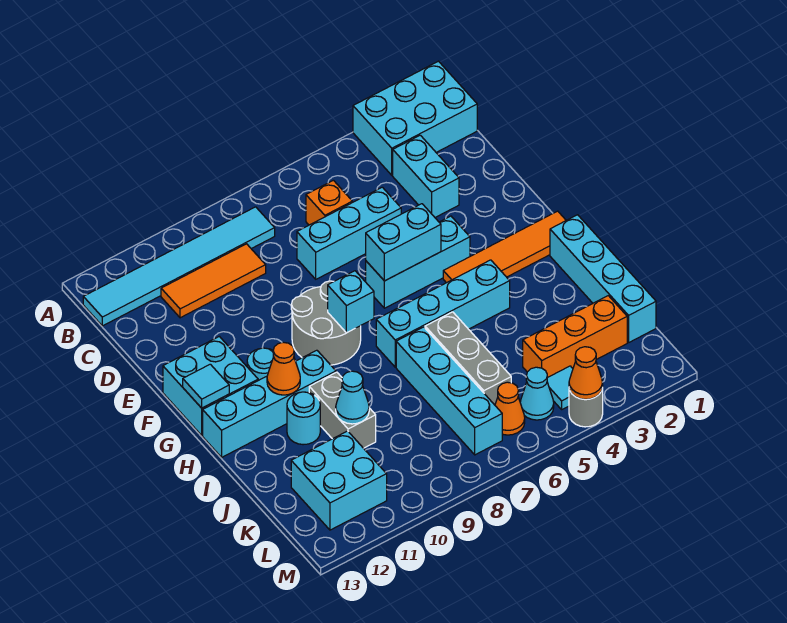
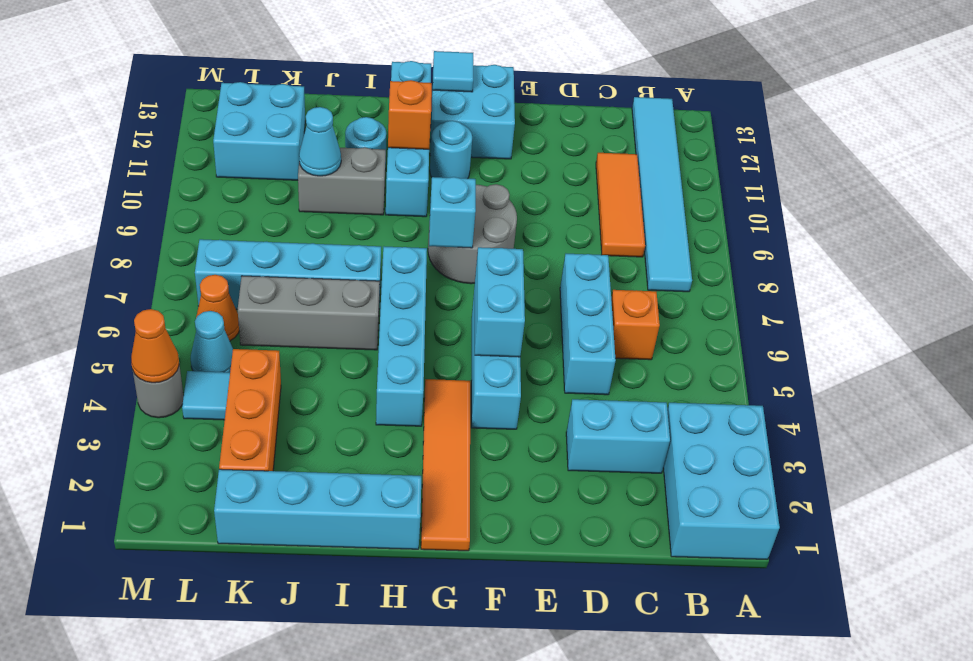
orange 1x1 cone [267,342,300,395] -> orange 1x1 brick [388,80,432,149]

